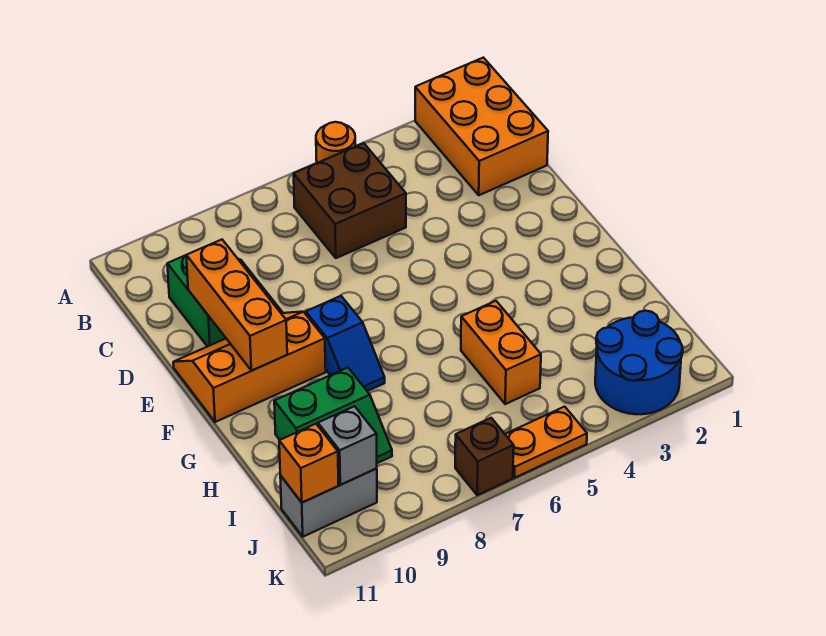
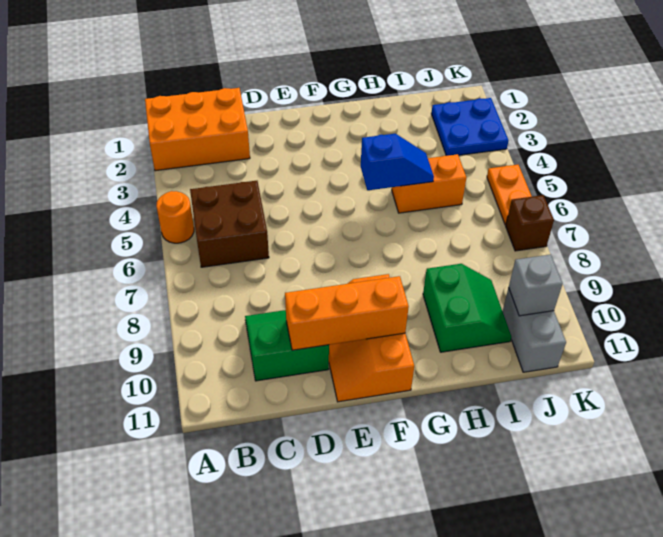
blue 1x2 slope [306,296,385,391] -> blue 1x2 slope moved to [361,134,434,190]
blue 2x2 round brick [595,311,683,414] -> blue 2x2 plate [431,98,508,156]
orange 1x1 brick [279,424,338,503] -> none

